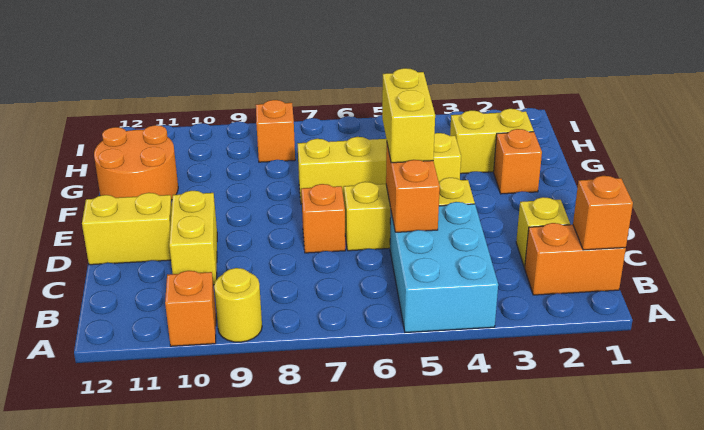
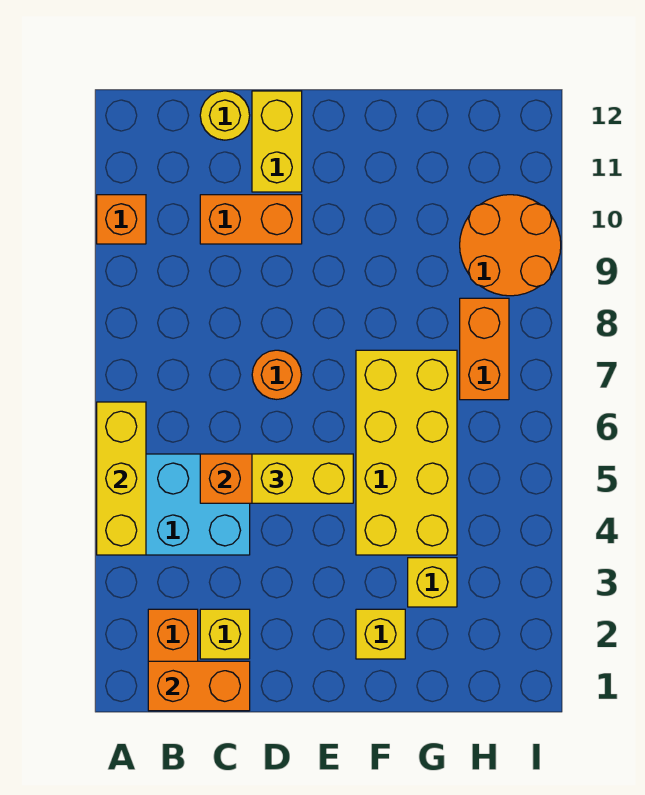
yellow 1x1 round brick [214,268,262,342] -> yellow 1x1 round brick moved to [200,91,250,140]
orange 1x1 brick [573,176,633,250] -> orange 1x2 brick [148,661,250,711]
yellow 1x2 brick [169,191,217,285] -> orange 1x2 brick [200,195,302,244]
yellow 1x3 brick [344,178,475,251] -> yellow 1x3 brick moved to [97,402,146,555]
orange 1x1 brick [301,184,345,253] -> orange 1x1 round brick [252,350,301,399]
orange 1x1 brick [494,129,542,194] -> yellow 1x1 brick [356,609,405,659]
yellow 1x4 brick [297,133,461,204] -> yellow 2x4 brick [356,350,457,555]
orange 2x2 round brick [94,125,178,200] -> orange 2x2 round brick moved to [460,195,561,296]
yellow 1x2 brick [450,109,534,174] -> yellow 1x1 brick [408,558,457,607]
orange 1x1 brick [256,100,295,162] -> orange 1x2 brick [460,298,509,400]

